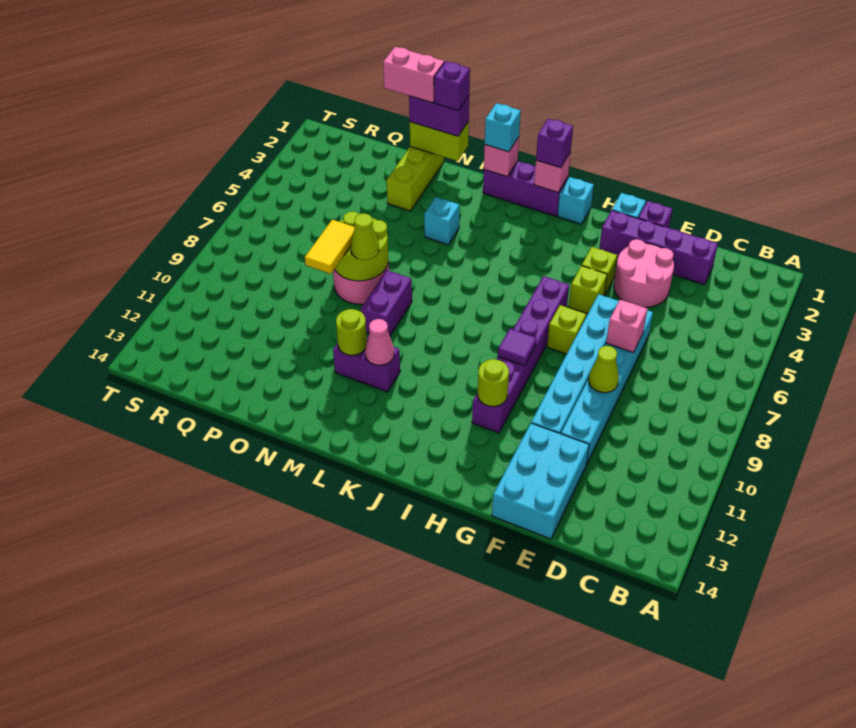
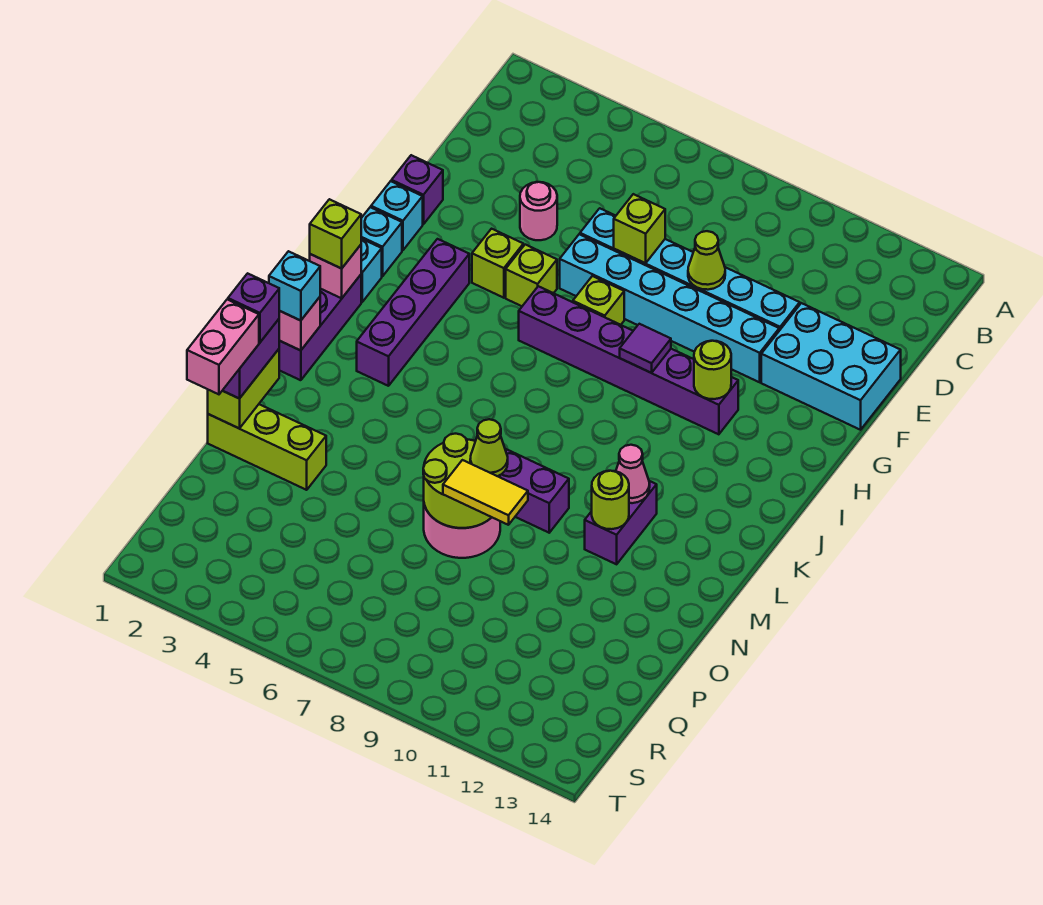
purple 1x4 brick [599,210,718,285] -> purple 1x4 brick moved to [357,239,469,386]
pink 2x2 round brick [614,239,674,308] -> pink 1x1 round brick [520,182,557,240]
pink 1x1 brick [606,300,647,353] -> lime 1x1 brick [614,194,665,263]
purple 1x1 brick [536,119,573,168] -> lime 1x1 brick [310,199,361,269]
cyan 1x1 brick [424,197,460,245] -> cyan 1x1 brick moved to [361,207,402,276]

